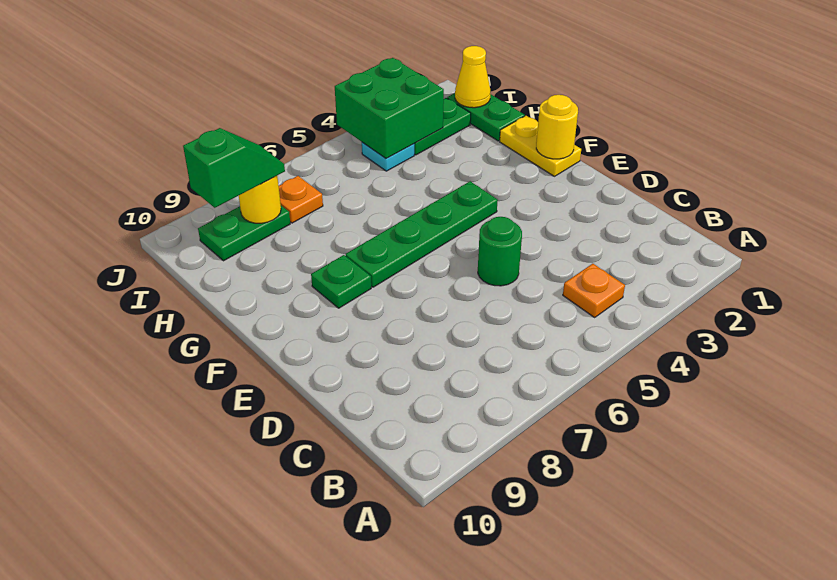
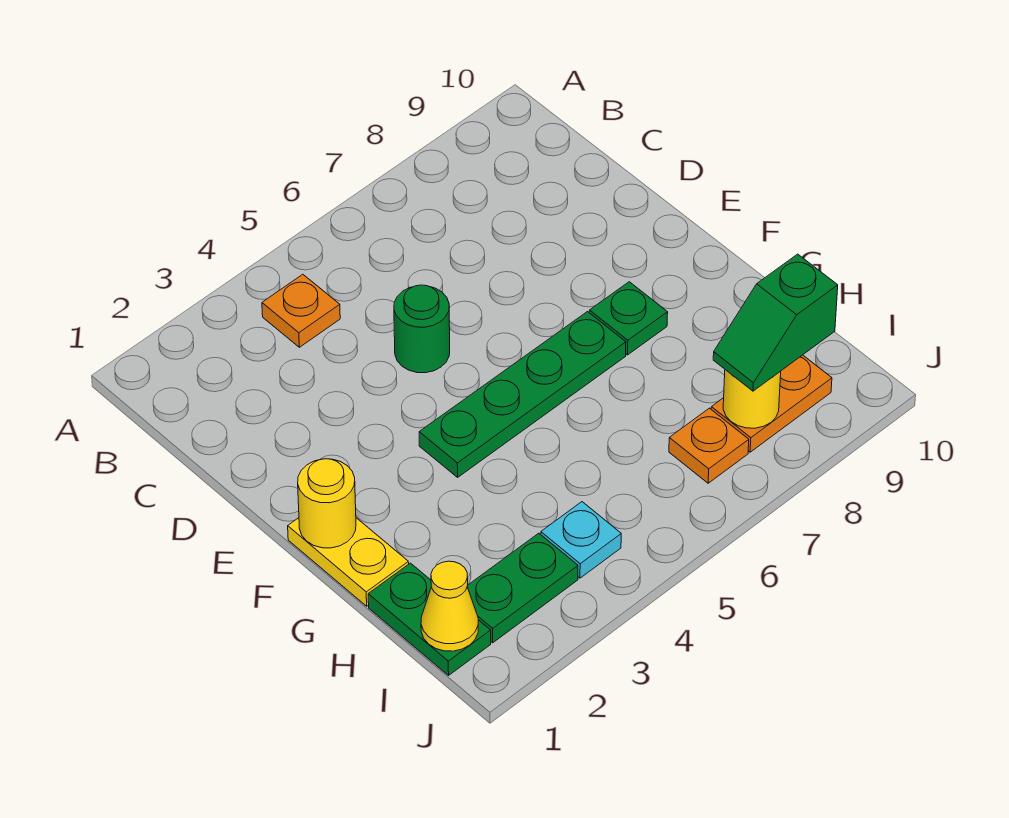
green 2x2 brick [335,58,444,158] -> none
green 1x2 plate [198,206,290,261] -> orange 1x2 plate [711,355,832,452]

